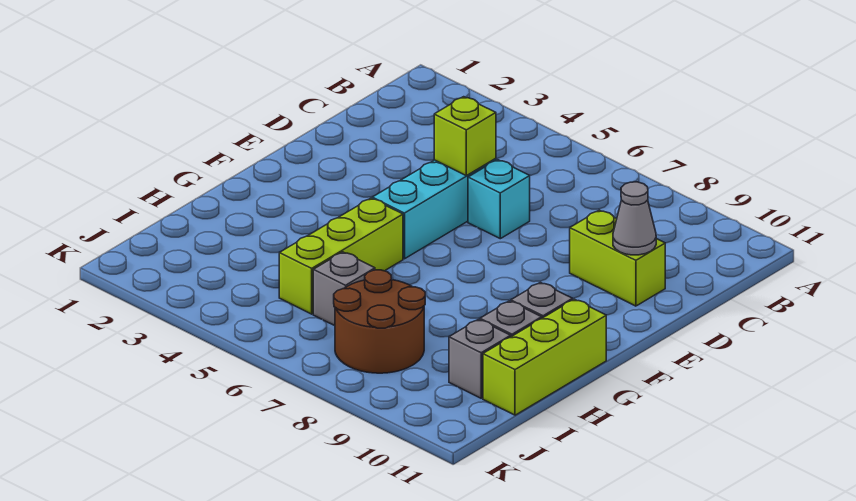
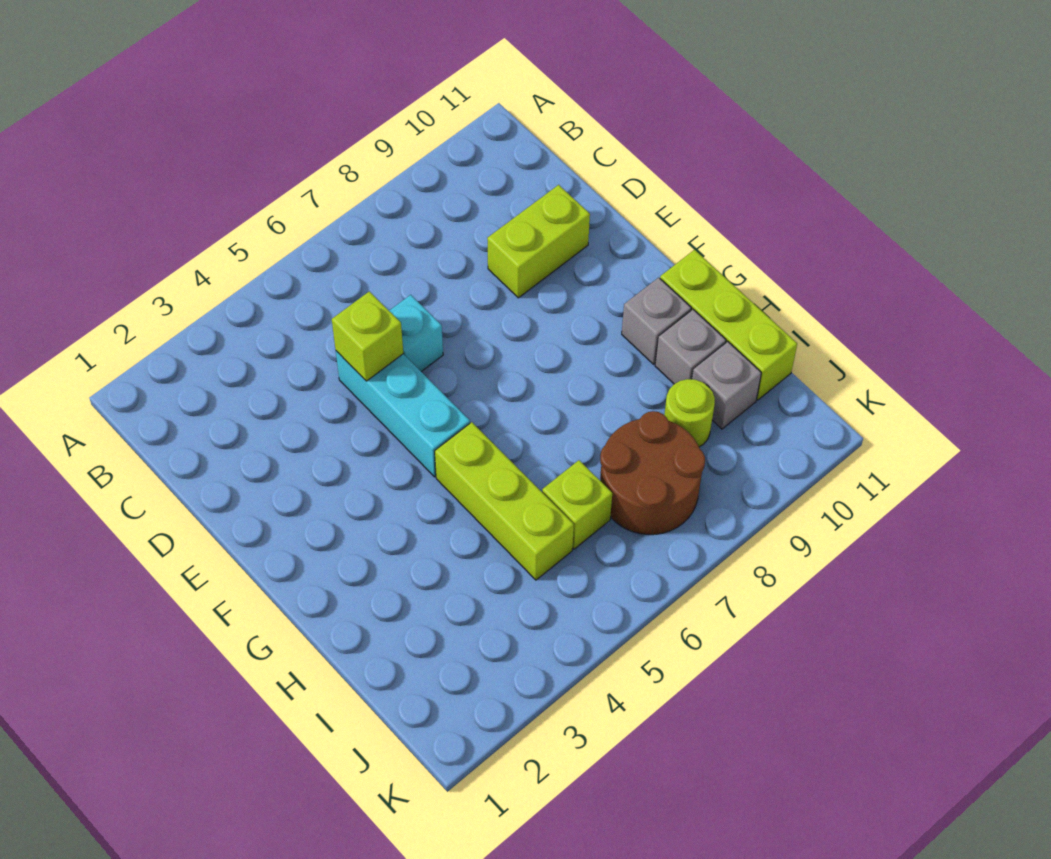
grey 1x1 cone [613,182,656,255] -> none
grey 1x1 brick [313,252,375,326] -> lime 1x1 brick [542,460,612,549]
none -> lime 1x1 round brick [664,379,715,447]

